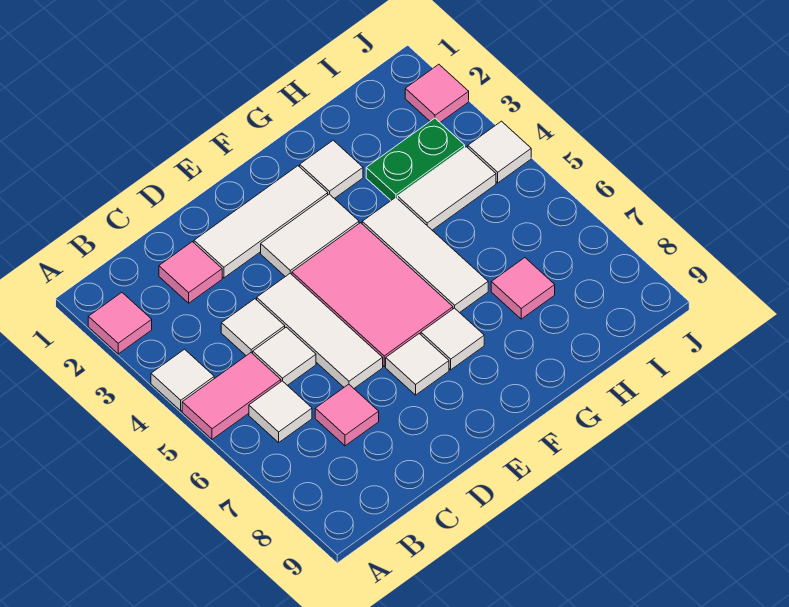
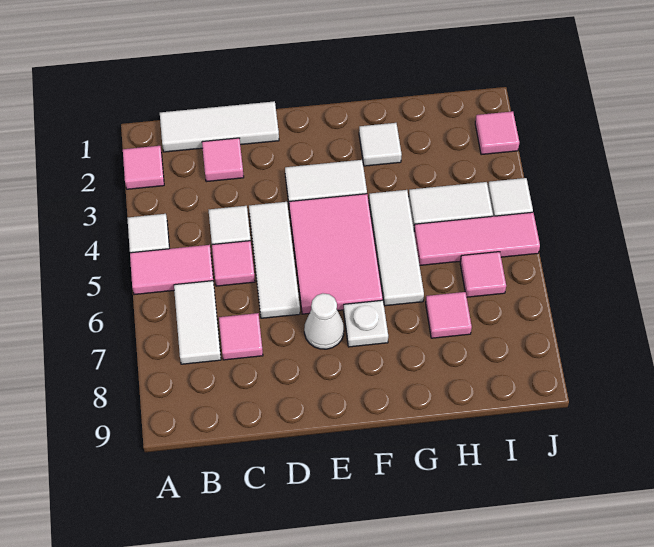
white 1x1 tile [249,381,312,442] -> white 1x2 tile [174,281,221,364]
white 1x1 tile [253,327,316,385] -> pink 1x1 tile [212,241,255,286]
white 1x3 tile [194,166,328,278] -> white 1x3 tile moved to [160,101,279,152]
white 1x1 tile [386,334,449,395] -> white 1x1 cone [304,293,344,349]
white 1x1 tile [421,308,484,370] -> white 1x1 plate [344,300,388,347]
green 1x2 plate [366,118,465,200] -> none
none -> pink 1x3 tile [414,212,540,265]
none -> pink 1x1 tile [460,252,506,297]

